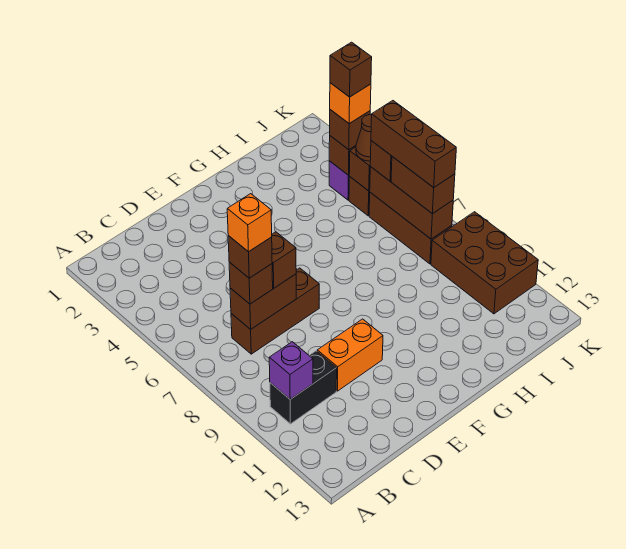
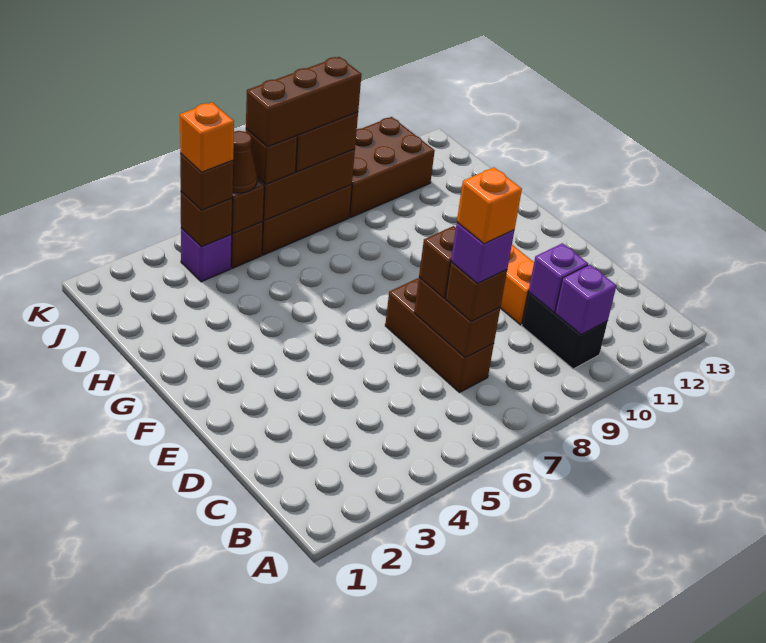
brown 1x1 brick [228,236,272,278] -> purple 1x1 brick [451,222,514,283]
none -> purple 1x1 brick [528,243,588,312]
brown 1x1 brick [330,42,372,97] -> none

